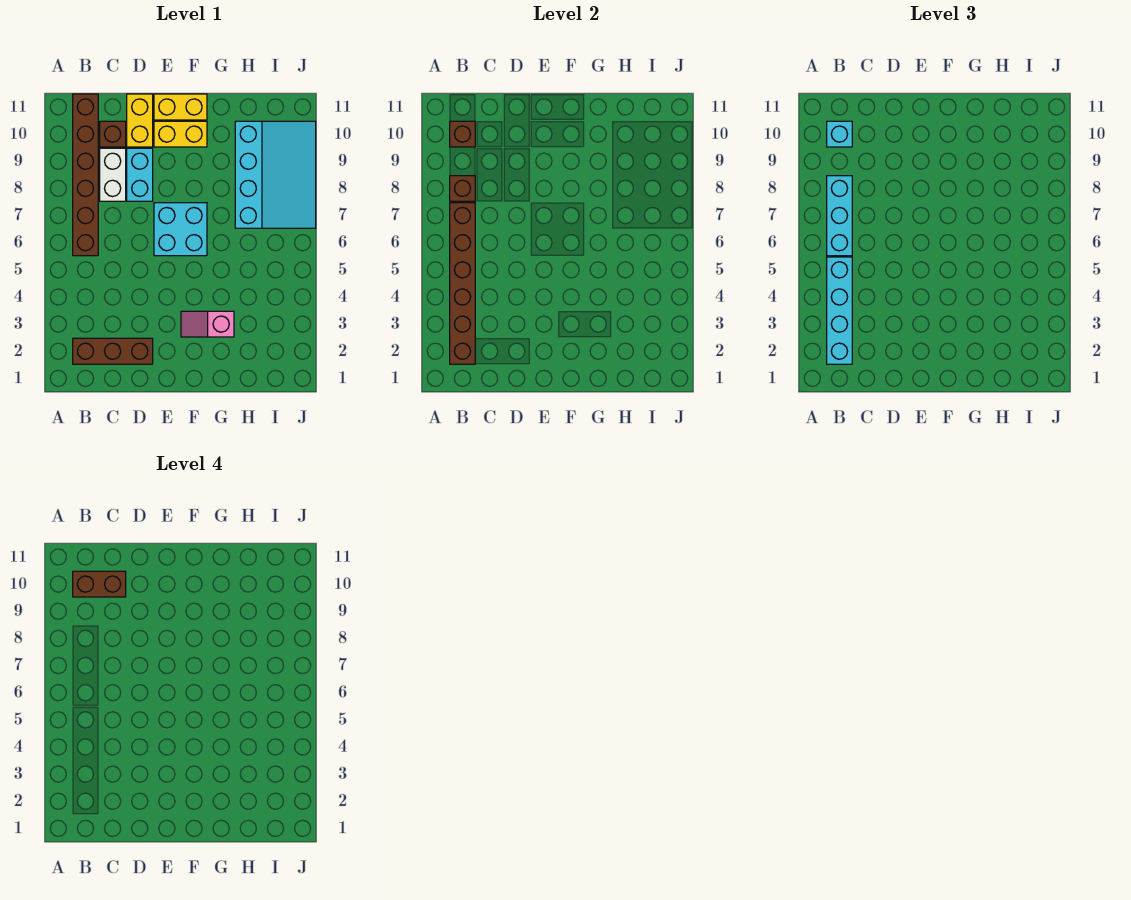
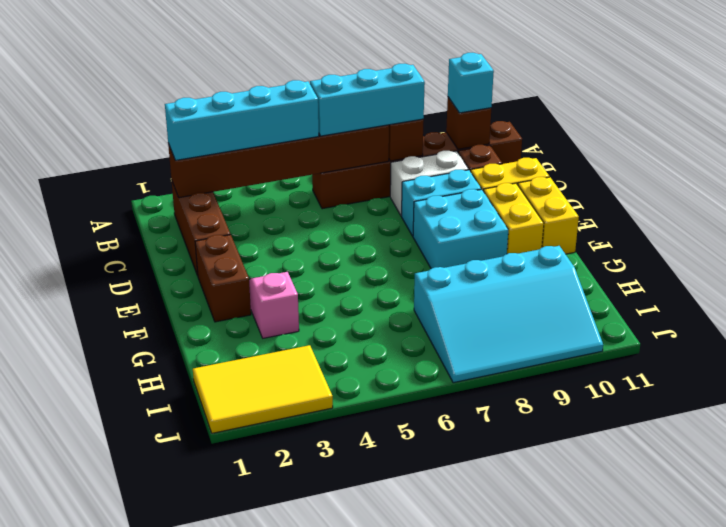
brown 1x2 brick [73,571,126,597] -> brown 1x2 brick moved to [195,235,251,322]
cyan 2x2 brick [154,203,207,256] -> cyan 2x2 brick moved to [413,189,508,269]
none -> yellow 2x3 tile [193,345,333,433]

